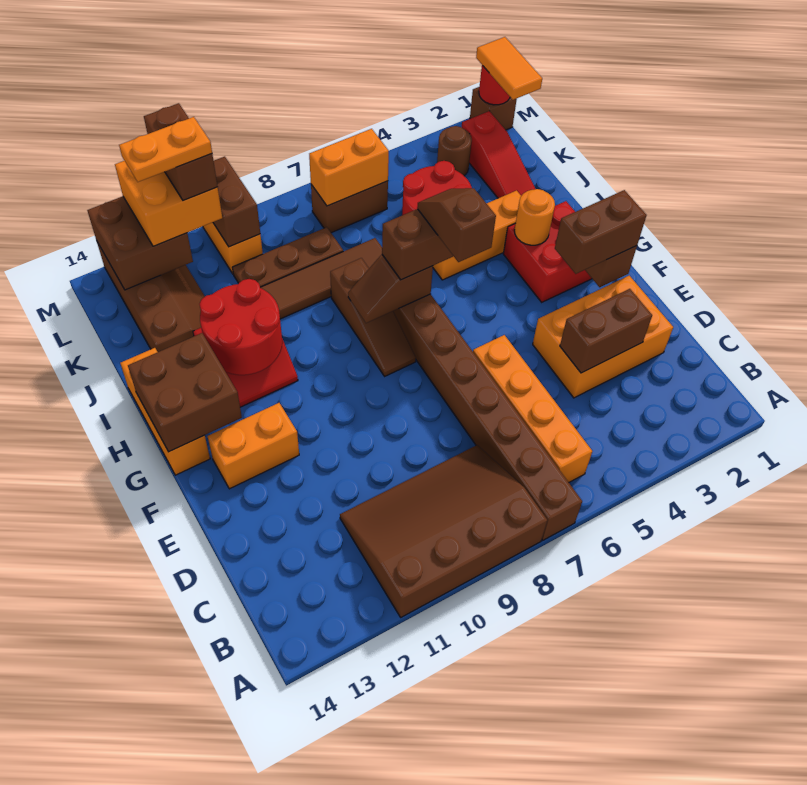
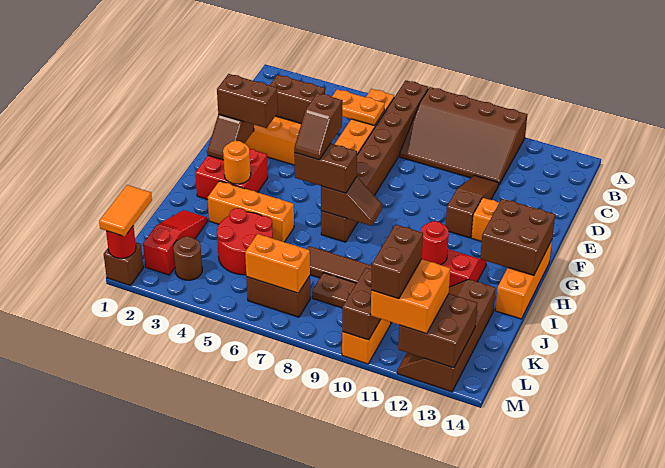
brown 1x3 slope [330,258,416,376] -> brown 1x3 slope moved to [446,176,499,238]
red 2x2 round brick [200,279,282,375] -> red 1x1 round brick [421,221,449,265]
orange 1x2 plate [119,117,212,182] -> orange 1x2 plate moved to [332,89,385,126]

